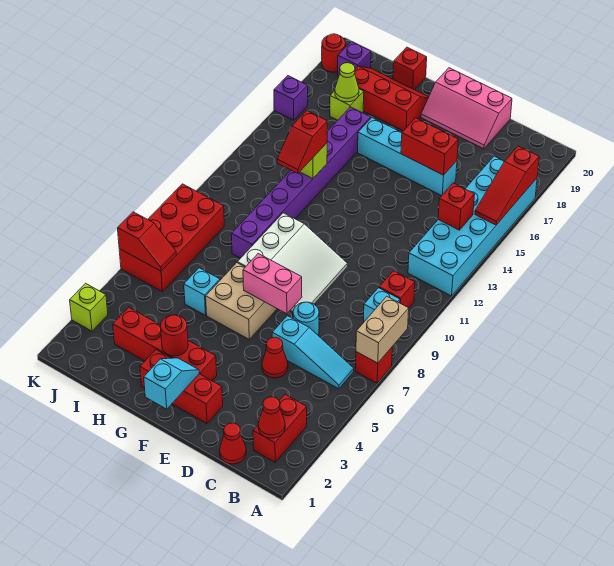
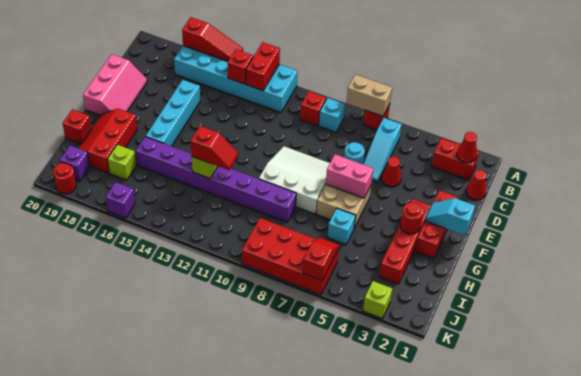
cyan 1x3 slope [272,316,354,389] -> cyan 1x3 slope turned to [363,118,402,182]
red 1x2 brick [401,118,458,175] -> red 1x2 brick moved to [246,42,280,91]
pink 1x2 brick [243,254,302,314] -> pink 1x2 brick turned to [326,154,373,198]
lime 1x1 cone [335,63,359,102] -> none

